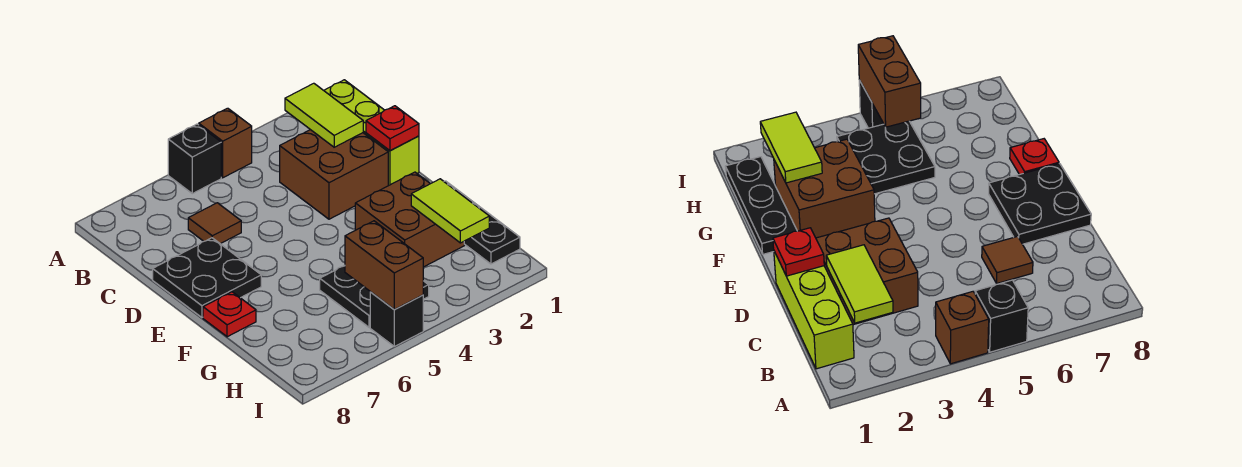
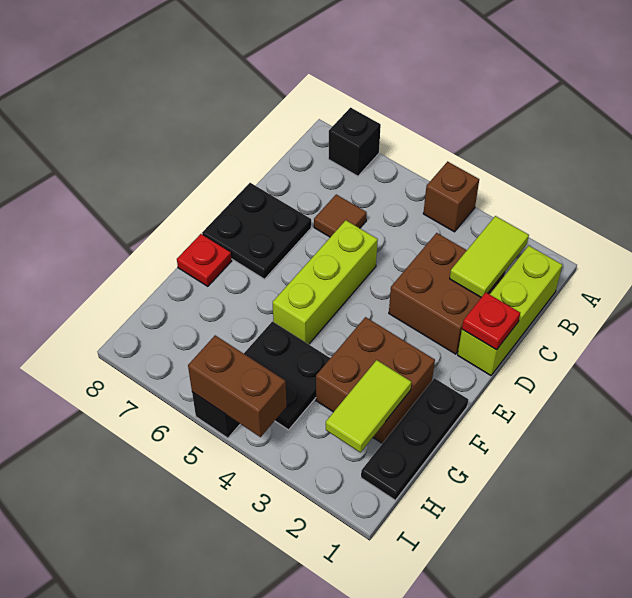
black 1x1 brick [168,124,221,194] -> black 1x1 brick moved to [328,108,381,176]
none -> lime 1x3 brick [273,220,378,344]
brown 1x2 brick [345,221,423,309] -> brown 1x2 brick turned to [188,335,286,437]

